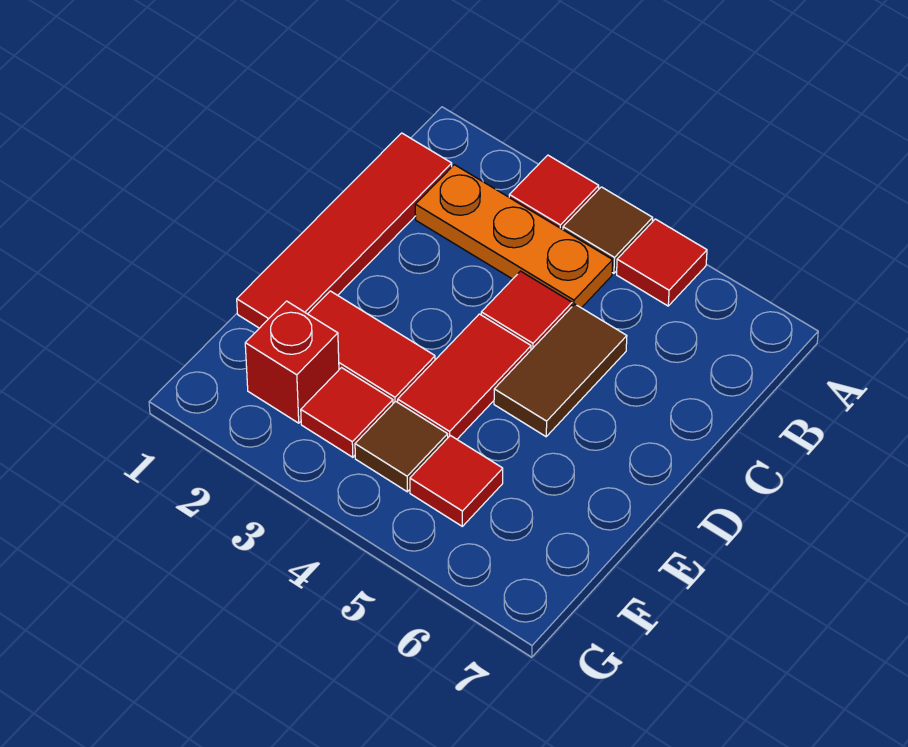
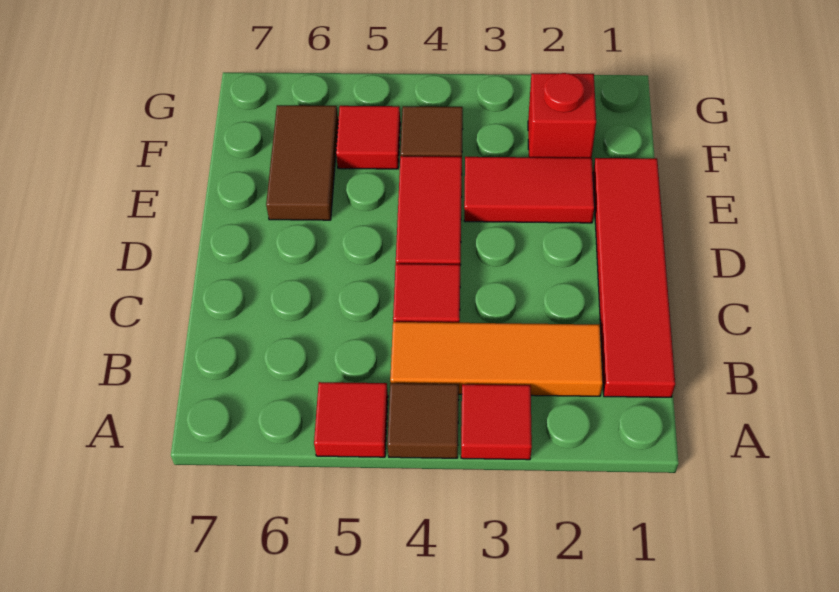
orange 1x3 plate [415,165,613,308] -> orange 1x3 tile [390,322,603,396]
brown 1x2 tile [494,304,627,437] -> brown 1x2 tile moved to [266,105,338,220]
red 1x1 tile [301,368,393,457] -> none

